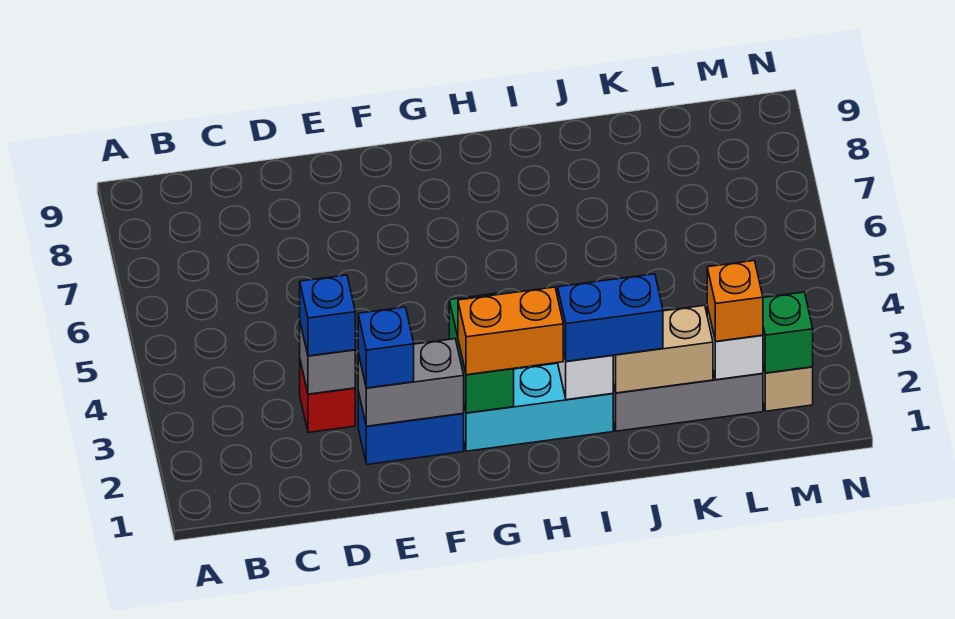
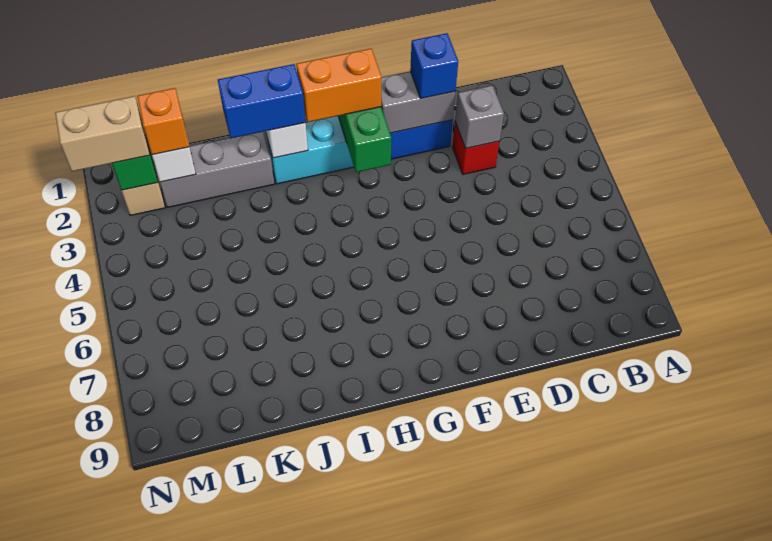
blue 1x1 brick [300,275,355,356] -> none
tan 1x2 brick [613,305,713,393] -> tan 1x2 brick moved to [55,96,150,171]

